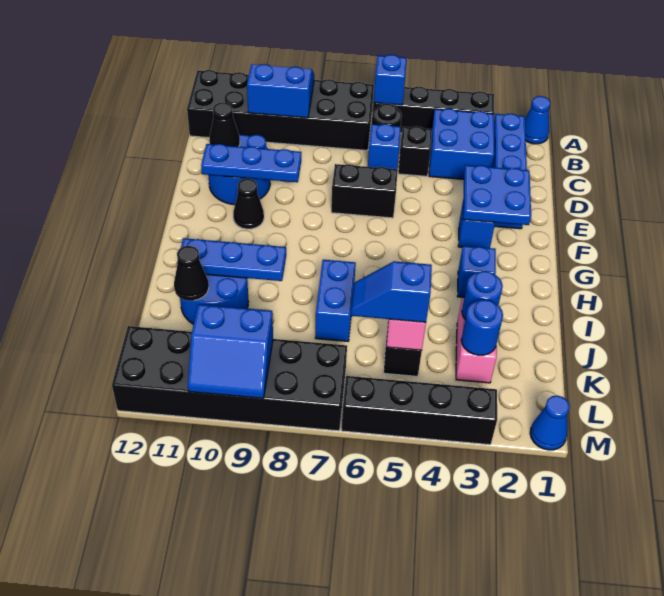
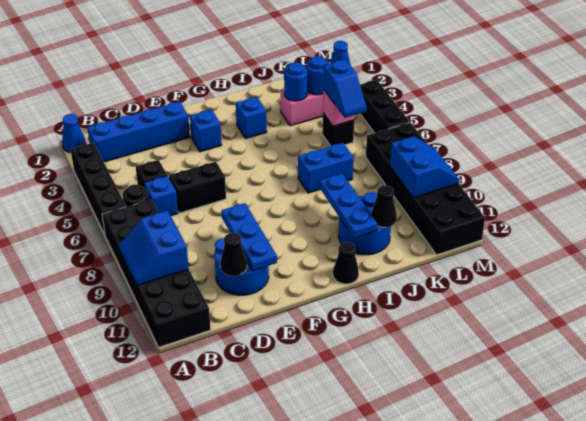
blue 1x1 brick [374,55,407,105] -> none
blue 2x2 brick [429,109,495,179] -> none
blue 2x2 plate [463,165,531,225] -> none
black 1x2 brick [331,164,398,218] -> black 1x2 brick turned to [169,162,226,213]
black 1x1 cone [233,179,264,229] -> black 1x1 cone moved to [333,242,359,284]
black 1x4 brick [341,376,497,445] -> black 1x3 brick [360,80,410,133]

